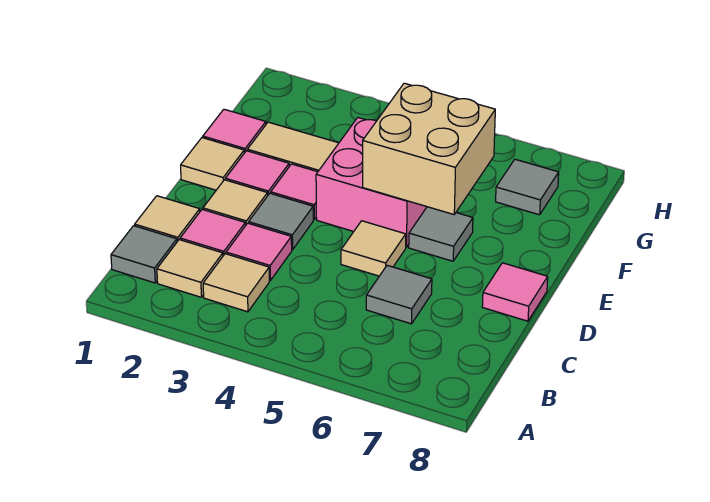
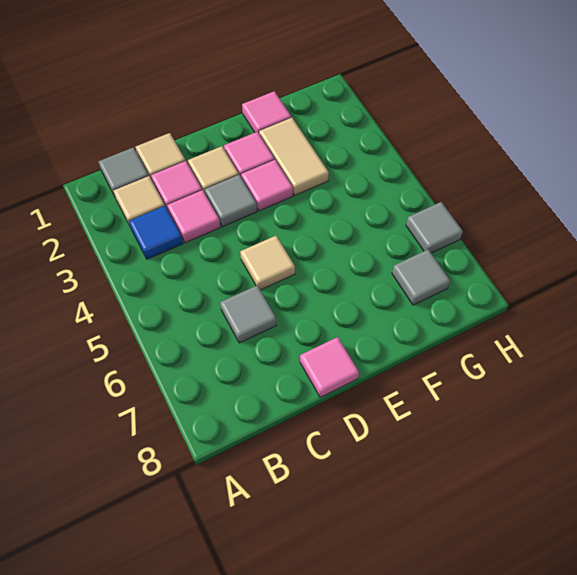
tan 1x1 tile [203,254,269,312] -> blue 1x1 tile [129,206,183,259]
tan 1x1 tile [181,138,244,190] -> none
pink 2x2 brick [316,118,427,247] -> none
tan 2x2 brick [363,83,495,214] -> none
grey 1x1 tile [409,207,473,261] -> grey 1x1 tile moved to [406,202,463,253]

